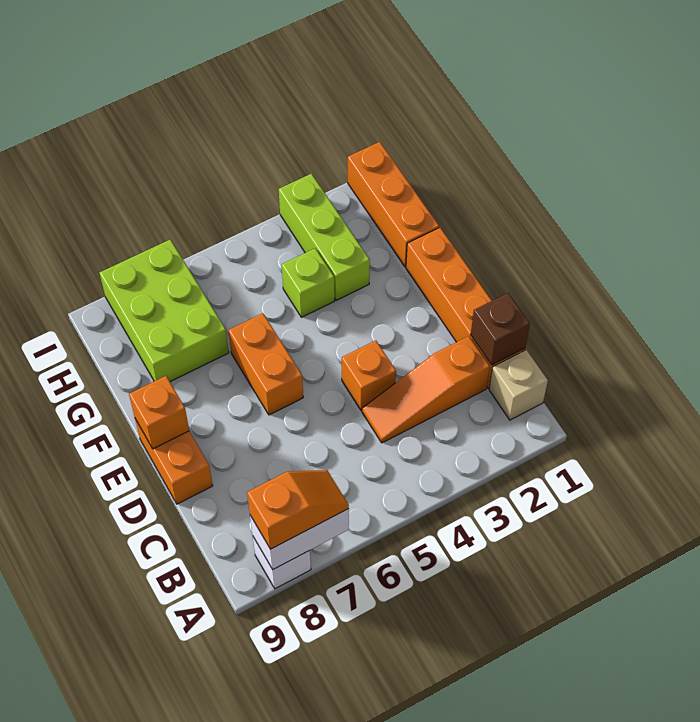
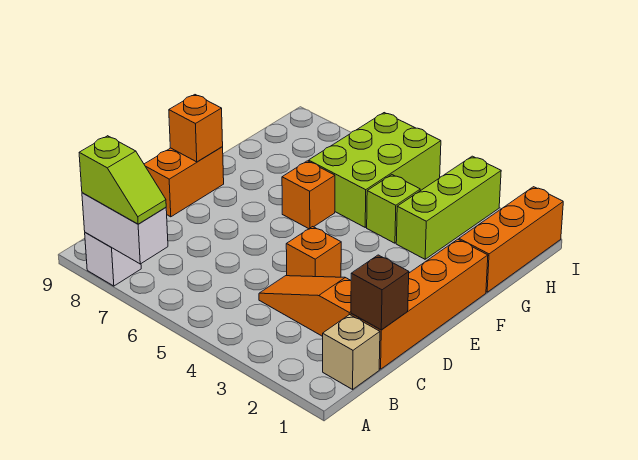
orange 1x2 slope [247,470,349,549] -> lime 1x2 slope [79,136,166,224]
orange 1x2 brick [228,313,303,415] -> orange 1x1 brick [282,161,335,229]
lime 2x3 brick [100,240,229,382] -> lime 2x3 brick moved to [309,113,441,227]

